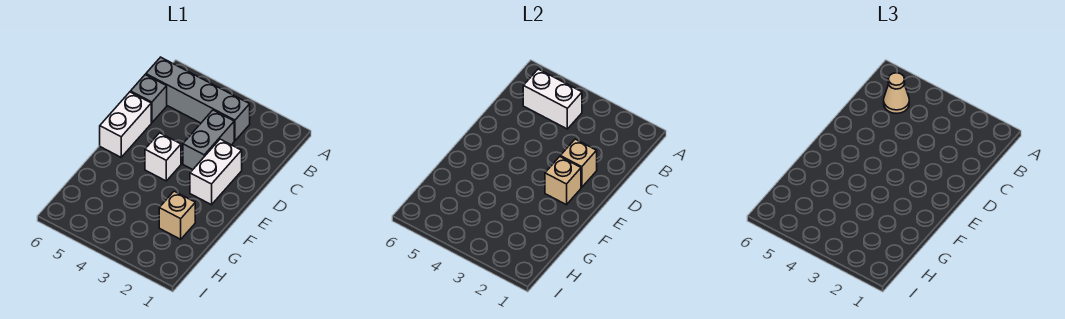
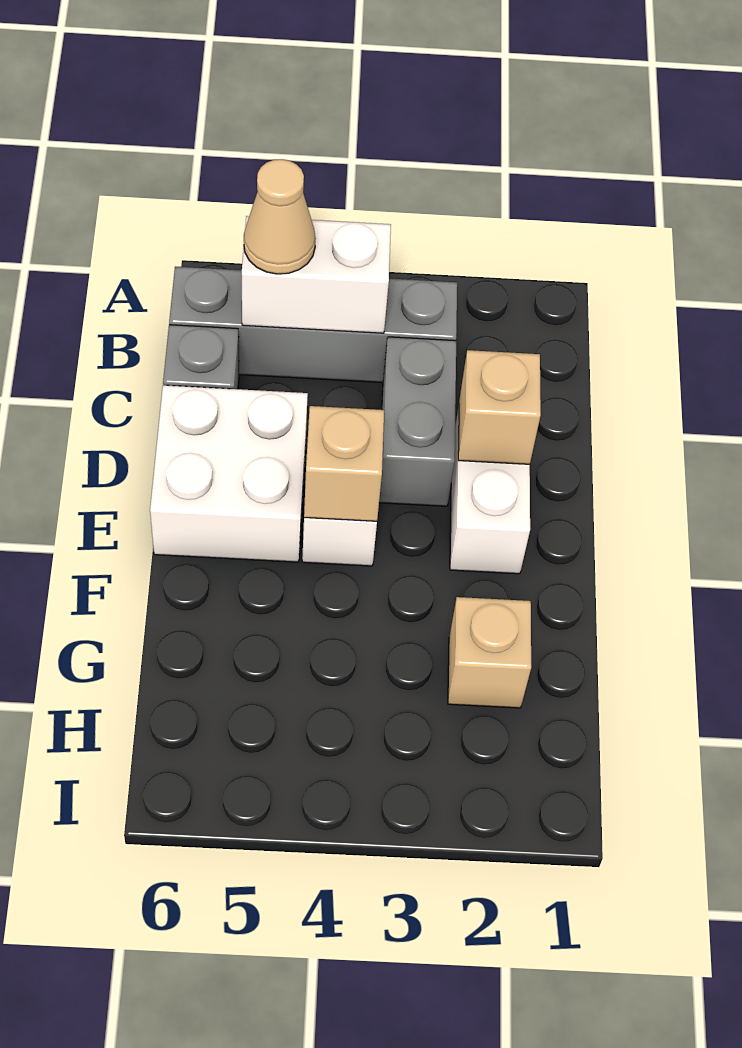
white 1x2 brick [100,92,151,157] -> white 2x2 brick [150,385,308,562]
tan 1x1 brick [545,157,581,205] -> tan 1x1 brick moved to [304,406,384,521]

